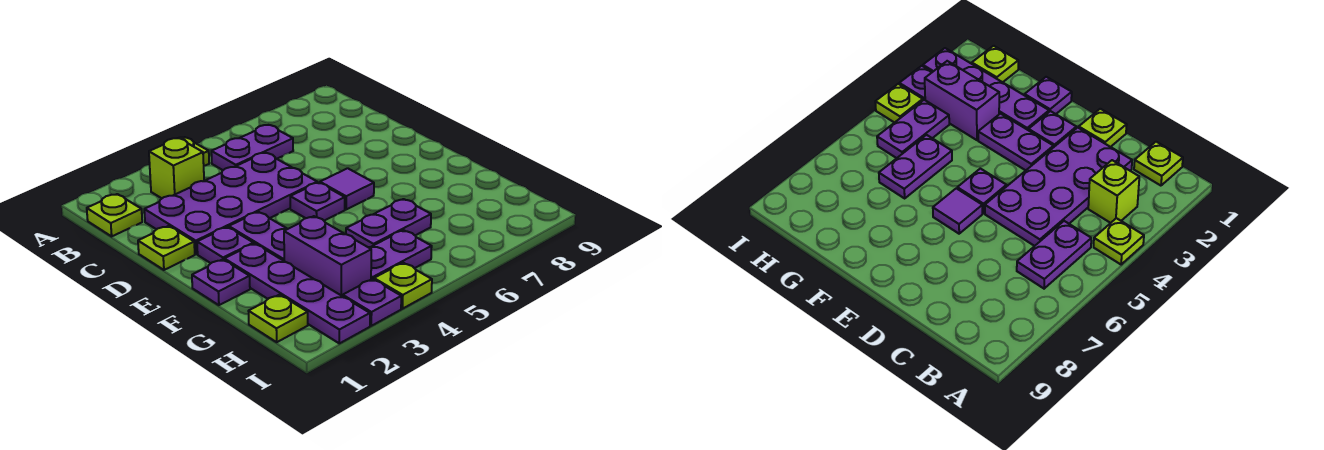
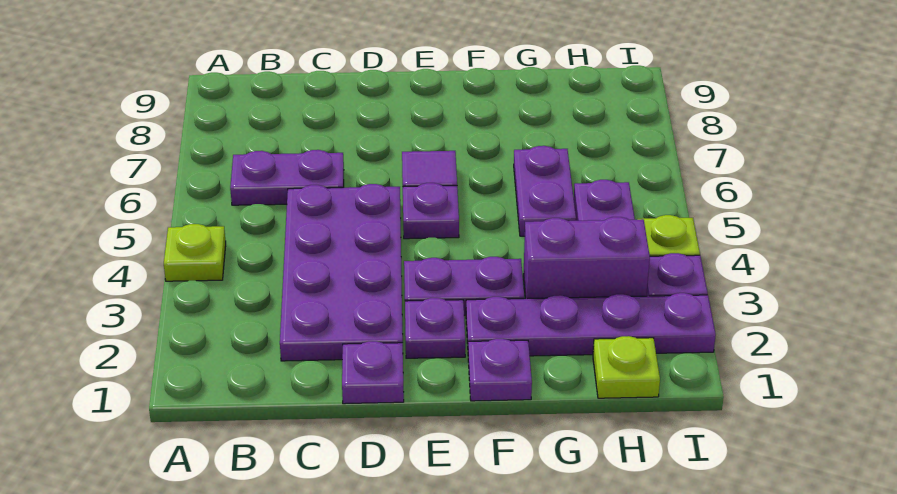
lime 1x1 plate [87,194,142,236] -> none
lime 1x1 brick [149,138,204,198] -> none
purple 1x2 plate [211,125,293,170] -> purple 1x2 plate turned to [230,150,344,205]
lime 1x1 plate [138,226,195,270] -> purple 1x1 plate [342,341,404,404]

